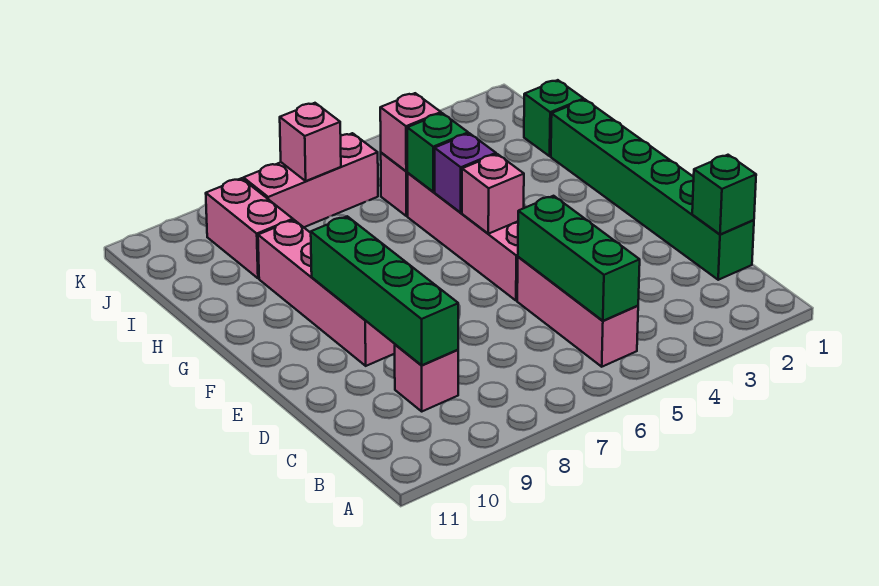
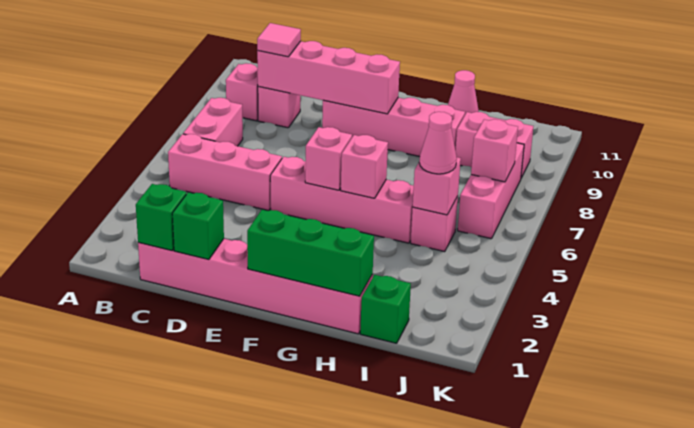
green 1x3 brick [518,196,640,321] -> green 1x3 brick moved to [247,210,374,296]
none -> pink 1x2 brick [183,98,243,146]
none -> pink 1x1 brick [226,63,258,121]
green 1x6 brick [551,100,754,280] -> pink 1x6 brick [138,239,373,334]
green 1x4 brick [311,216,458,365] -> pink 1x4 brick [257,41,400,114]
none -> pink 1x1 tile [257,23,301,57]
purple 1x1 brick [435,133,496,212] -> pink 1x1 brick [341,135,388,198]
green 1x1 brick [407,113,468,192] -> green 1x1 brick moved to [172,192,224,259]
none -> pink 1x1 cone [448,70,479,114]
none -> pink 1x1 cone [419,112,457,174]

